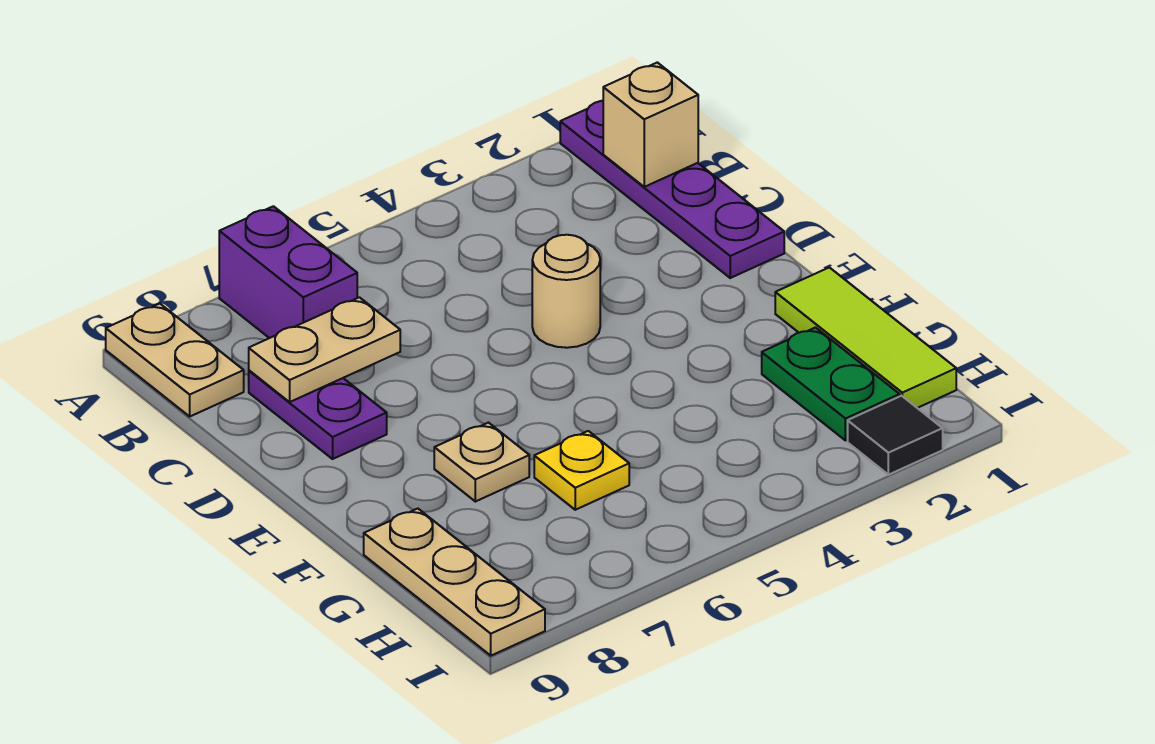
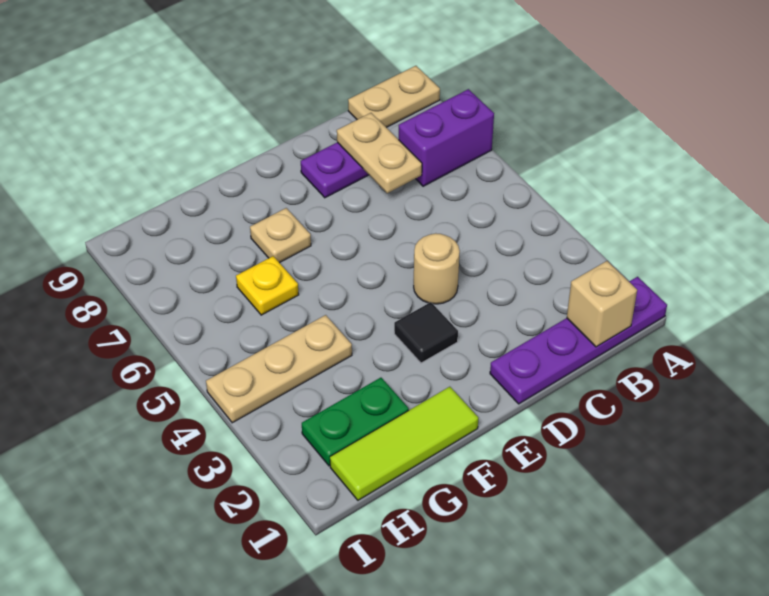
tan 1x3 plate [364,509,545,656] -> tan 1x3 plate moved to [206,315,352,423]
black 1x1 tile [848,396,943,475] -> black 1x1 tile moved to [394,302,458,363]

